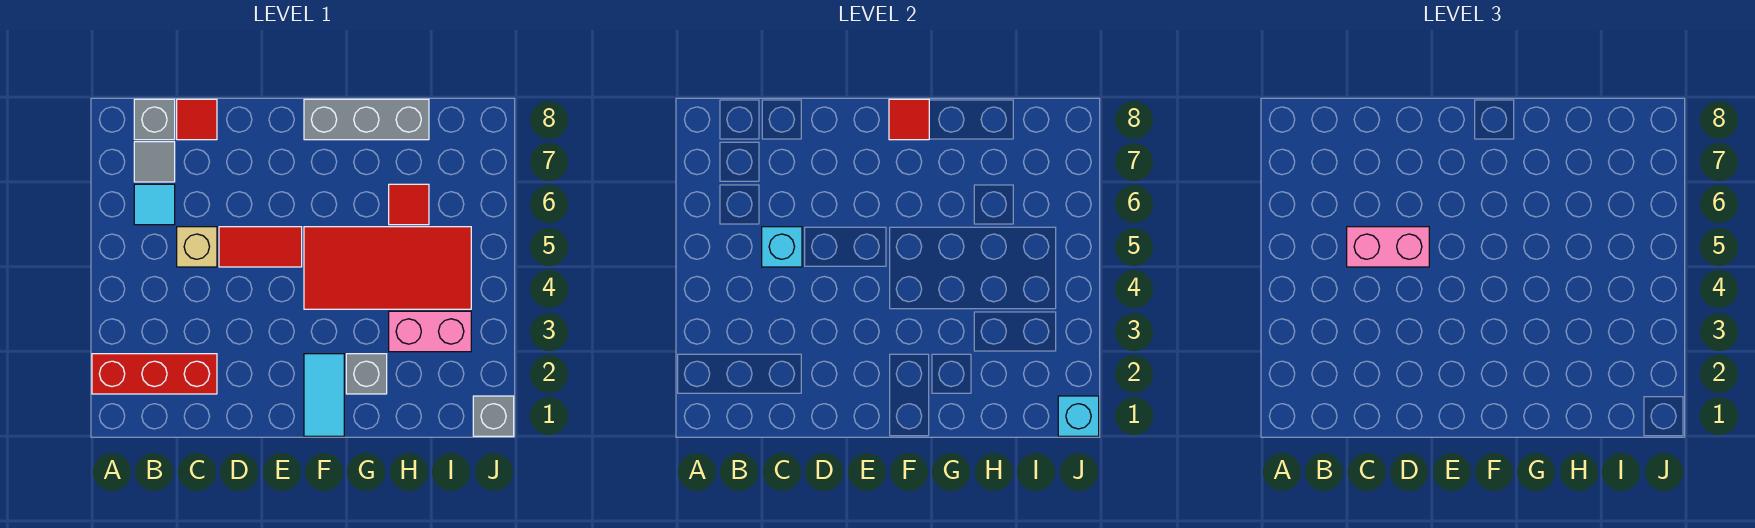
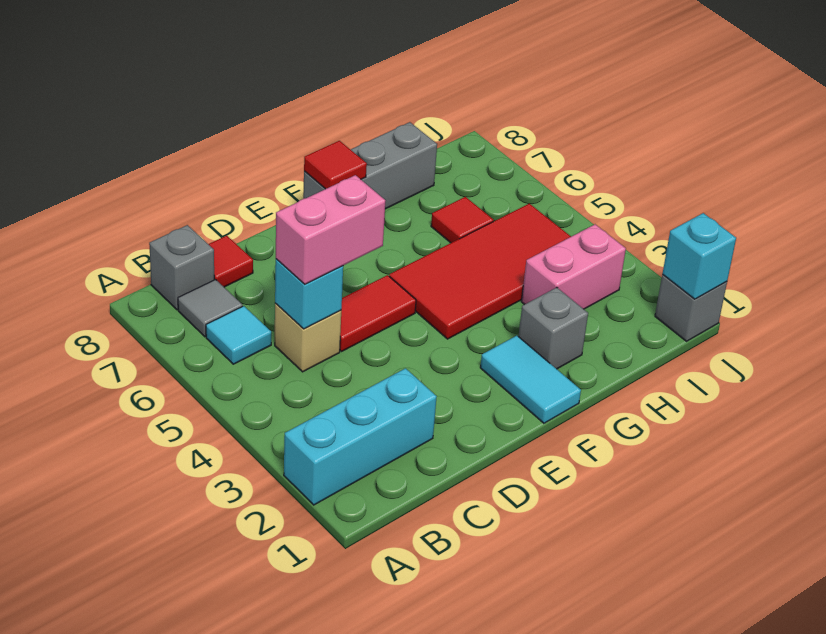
red 1x3 brick [92,354,217,394] -> cyan 1x3 brick [284,368,437,505]

